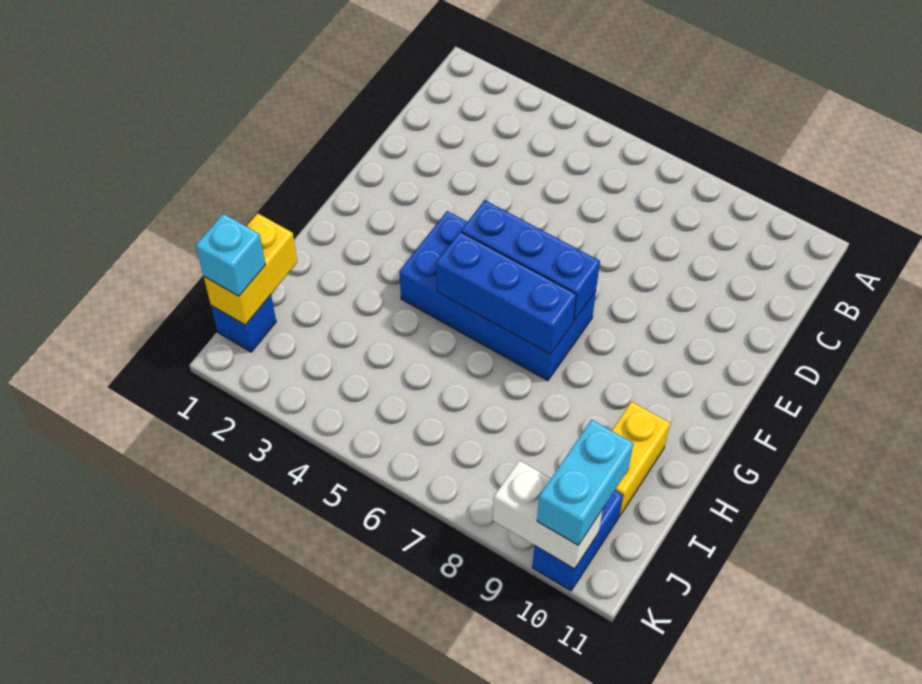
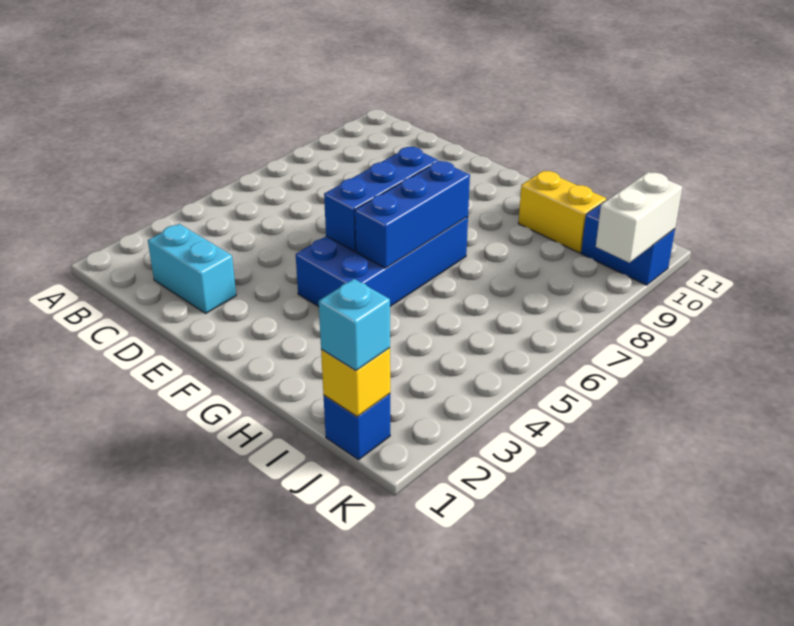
yellow 1x2 brick [204,213,297,325] -> yellow 1x1 brick [321,348,390,416]
cyan 1x2 brick [537,420,634,545] -> cyan 1x2 brick moved to [148,224,236,313]

